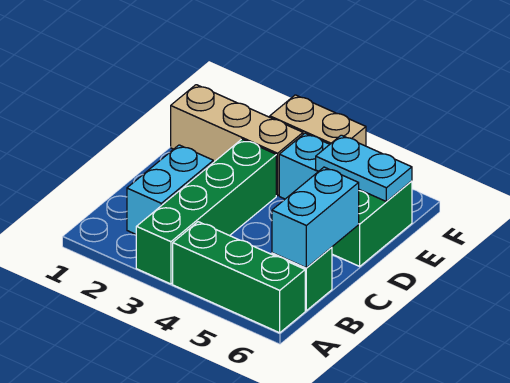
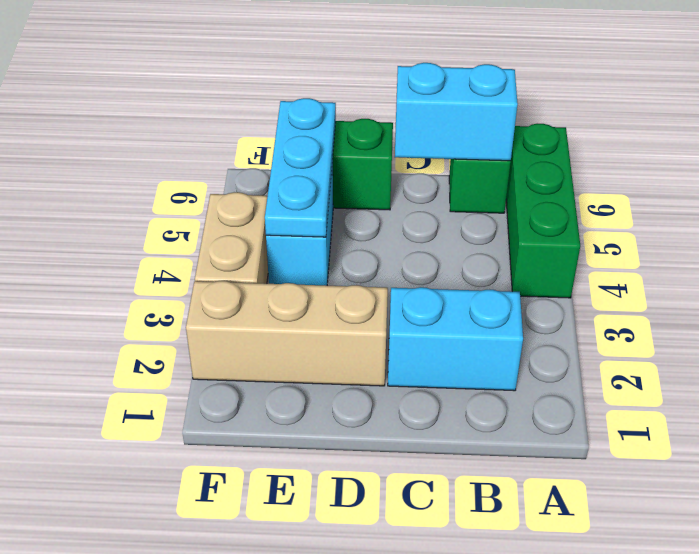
green 1x4 brick [136,139,276,284] -> none
tan 1x3 brick [171,85,303,196] -> tan 1x3 brick turned to [186,281,388,386]
cyan 1x2 plate [316,135,412,201] -> cyan 1x3 plate [265,98,336,237]

